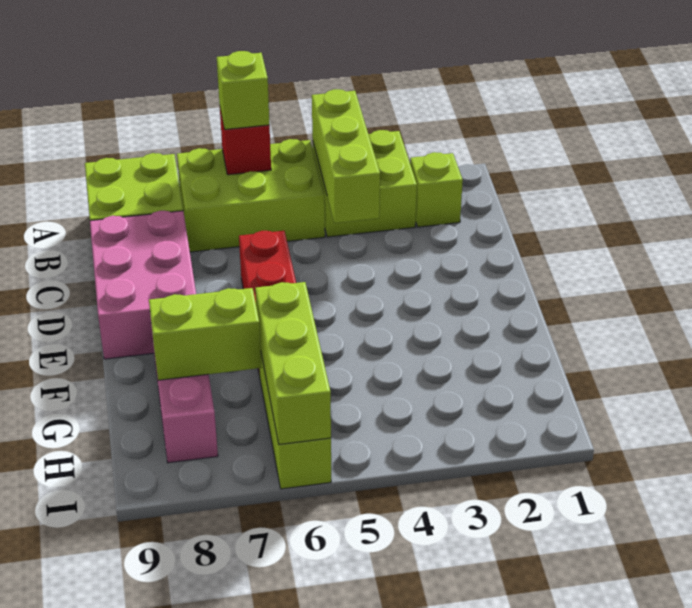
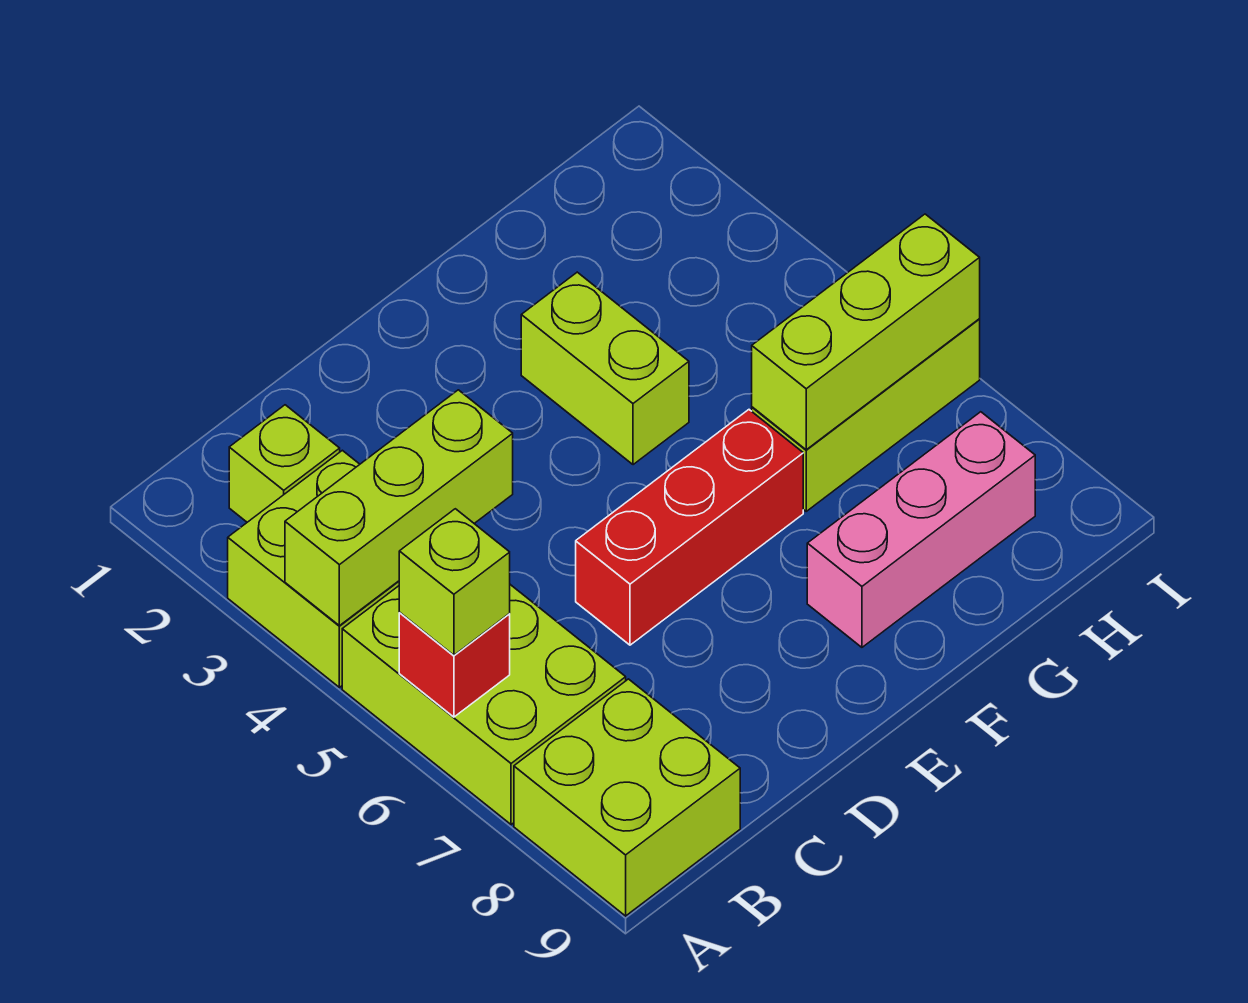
pink 2x3 brick [90,211,196,359] -> none
lime 1x2 brick [149,288,262,380] -> lime 1x2 brick moved to [521,272,689,465]

